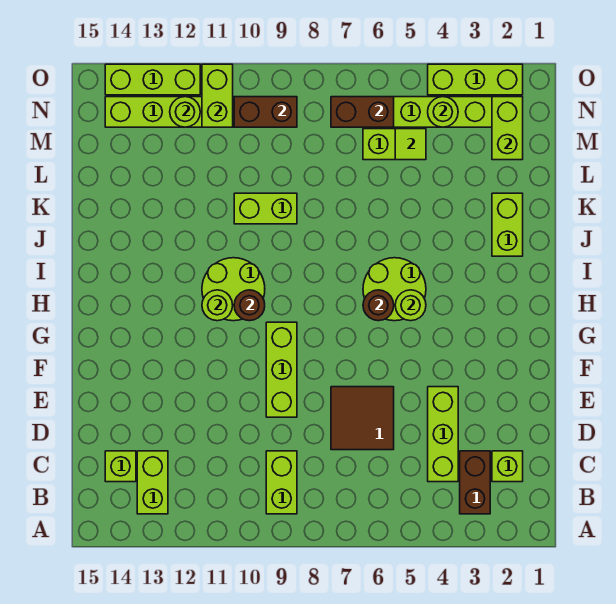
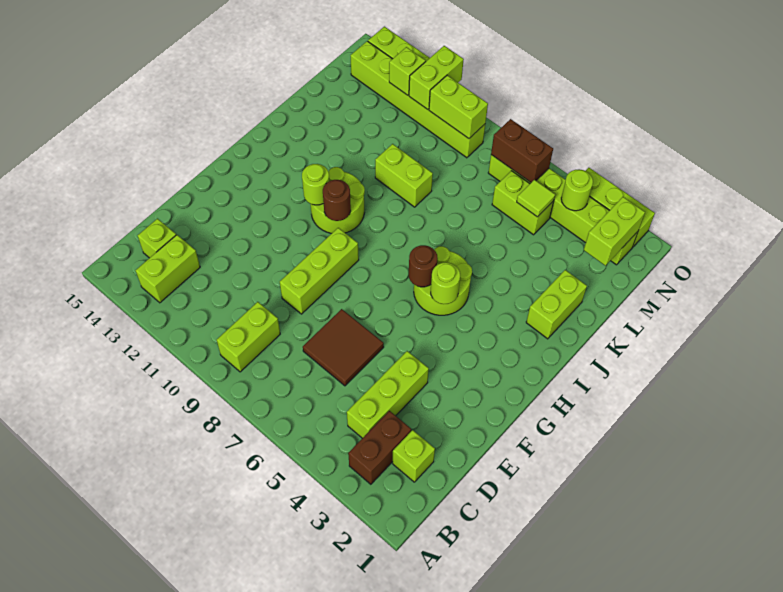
brown 1x2 brick [234,97,297,127] -> lime 1x2 brick [429,75,488,139]
lime 1x1 round brick [170,97,200,127] -> lime 1x1 brick [389,47,426,95]

